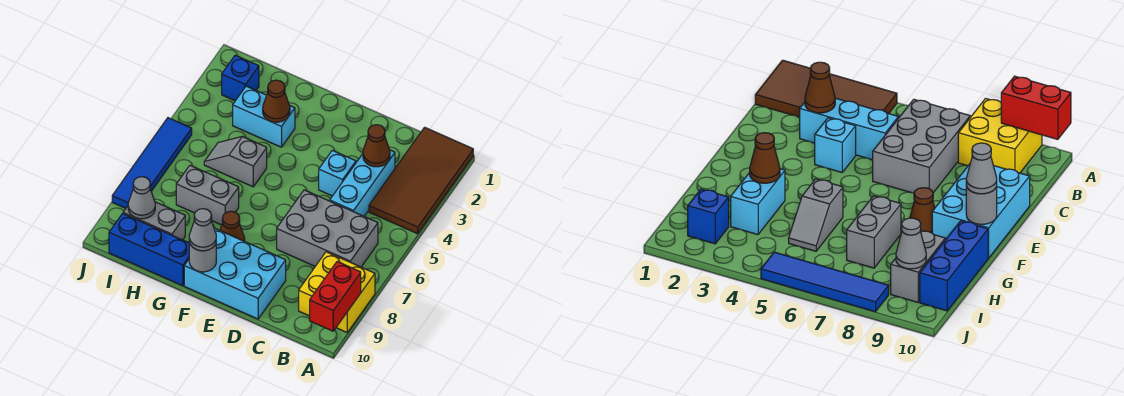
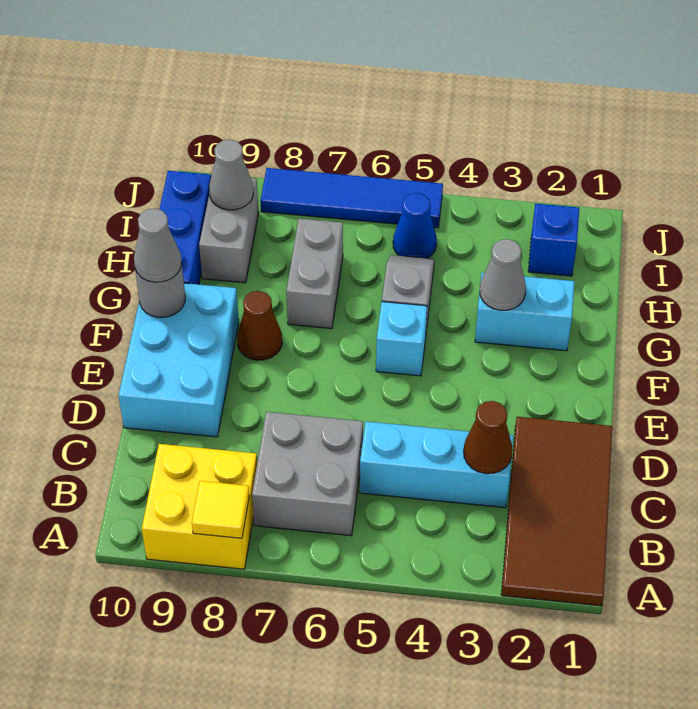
brown 2x4 tile [369,127,473,234] -> brown 2x4 tile turned to [501,417,612,606]
none -> yellow 1x1 tile [192,481,249,538]
red 1x2 brick [310,262,361,331] -> none
grey 2x3 brick [277,190,378,267] -> grey 2x2 brick [252,412,363,536]
cyan 1x1 brick [319,150,356,196] -> cyan 1x1 brick moved to [376,302,427,376]
cyan 1x2 brick [233,86,295,147] -> cyan 1x2 brick turned to [475,273,575,351]
brown 1x1 cone [263,80,290,122] -> grey 1x1 cone [480,239,526,310]
none -> blue 1x1 cone [393,193,437,258]

